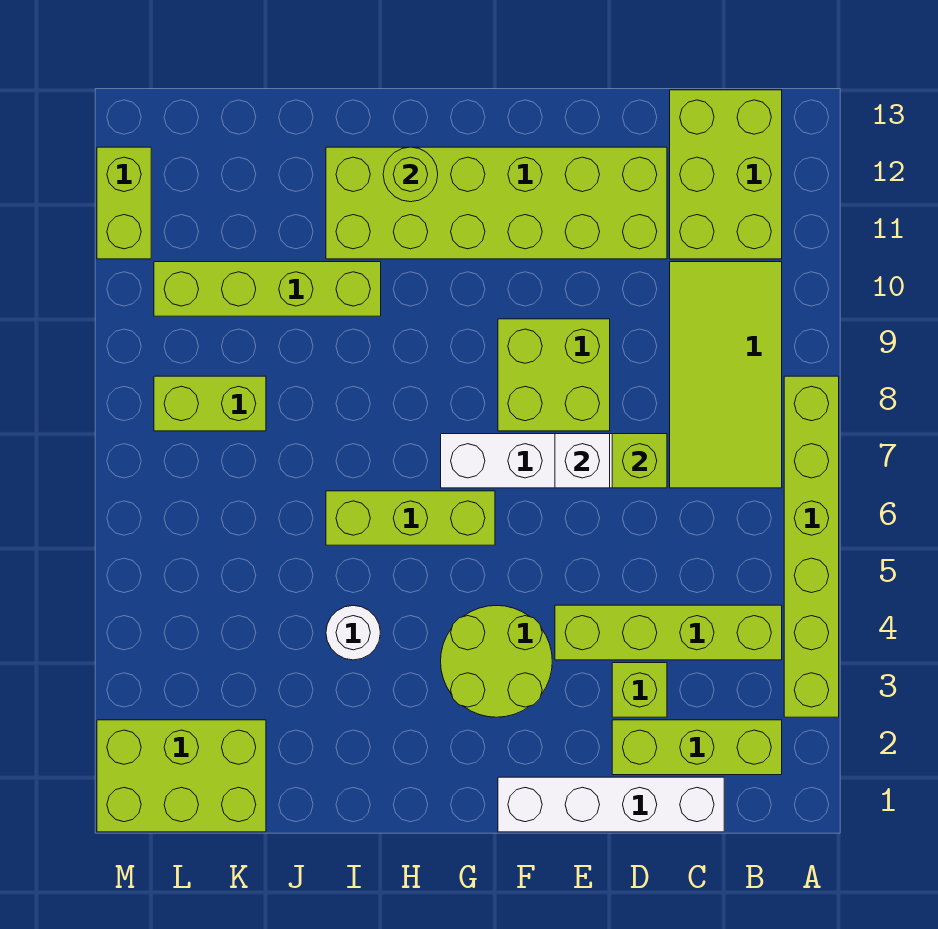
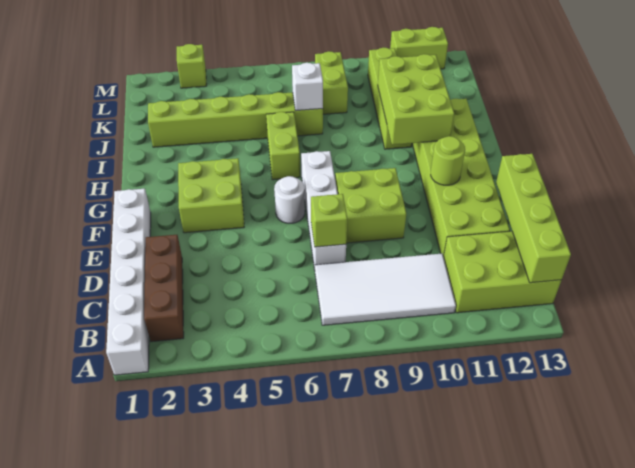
lime 1x6 brick [784,376,839,717] -> lime 1x6 brick moved to [148,92,323,147]
lime 1x3 brick [612,720,782,775] -> brown 1x3 brick [144,235,184,342]
lime 1x4 brick [555,605,782,660] -> lime 1x4 brick moved to [496,154,571,283]
lime 2x4 tile [670,262,782,488] -> white 2x4 tile [315,254,456,325]
white 1x4 brick [498,777,724,832] -> white 1x6 brick [106,189,151,375]
lime 1x1 brick [612,663,667,717] -> lime 1x1 brick moved to [177,44,207,88]
white 1x1 brick [555,434,610,488] -> white 1x1 brick moved to [292,63,323,111]
lime 2x2 round brick [441,606,552,717] -> lime 2x2 brick [178,158,244,233]
lime 1x3 brick [326,491,495,545] -> lime 1x2 brick [266,112,300,180]
lime 1x1 round brick [383,147,438,202] -> lime 1x1 round brick moved to [431,136,465,185]
white 1x1 round brick [326,606,380,660] -> white 1x1 round brick moved to [274,176,305,223]
lime 2x3 brick [97,720,266,832] -> lime 2x3 brick moved to [378,54,454,145]

